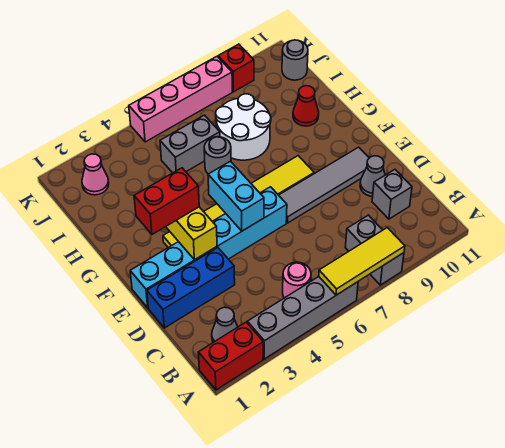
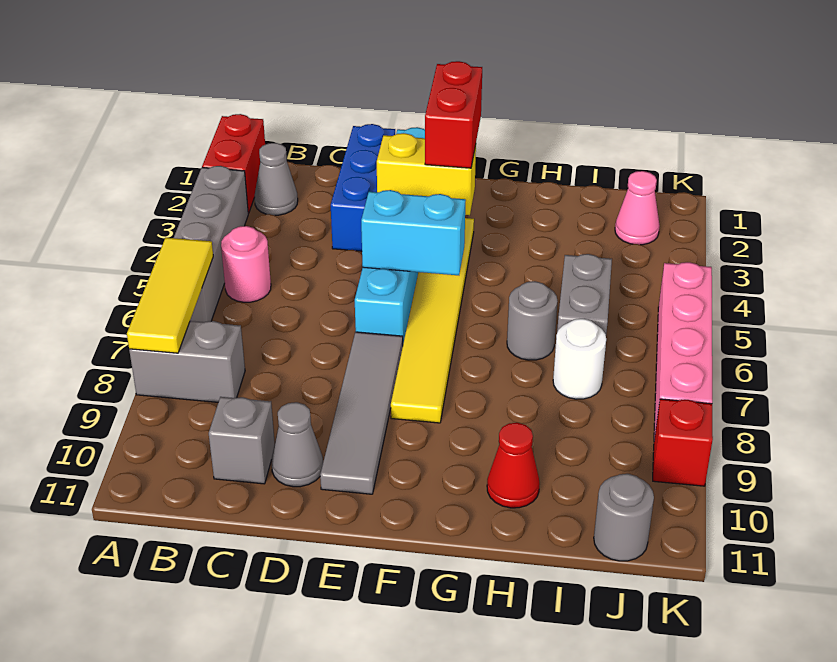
white 2x2 round brick [216,94,271,160] -> white 1x1 round brick [553,319,606,399]

